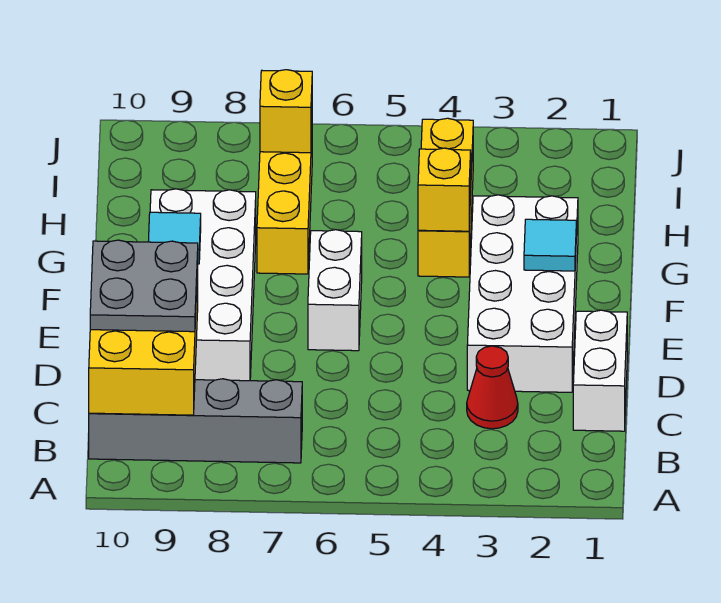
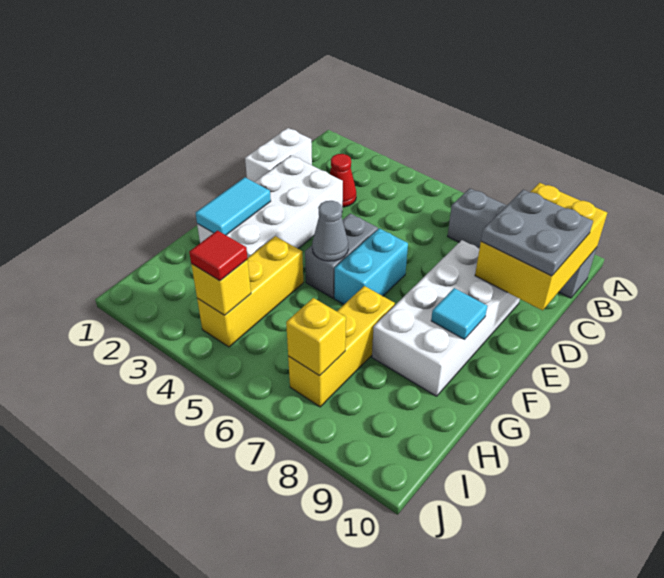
none -> grey 1x2 brick [305,213,378,298]
white 1x2 brick [308,230,362,351] -> cyan 1x2 brick [334,228,408,304]
cyan 1x1 tile [524,219,576,271] -> cyan 1x2 tile [196,177,271,235]
none -> grey 1x1 cone [312,201,348,261]
yellow 1x1 brick [418,148,471,231] -> yellow 1x1 brick moved to [191,260,251,315]
none -> red 1x1 tile [189,231,248,281]

